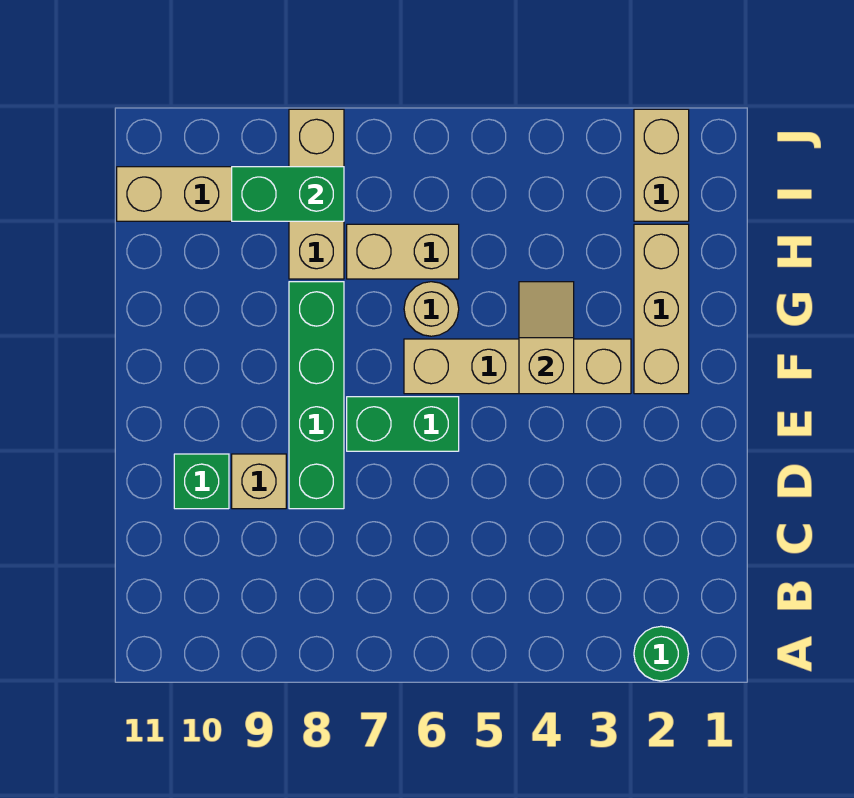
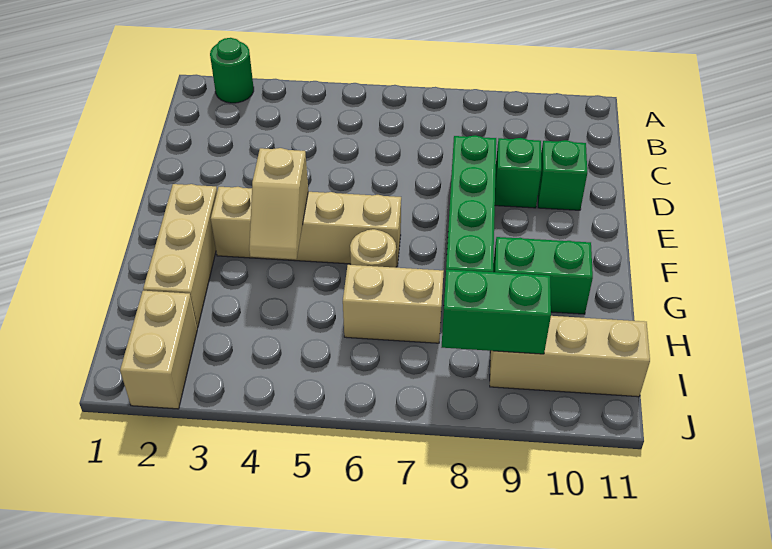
tan 1x1 brick [232,454,286,509] -> green 1x1 brick [495,138,541,208]
green 1x2 brick [347,397,459,451] -> green 1x2 brick moved to [493,237,593,314]
tan 1x3 brick [289,109,344,279] -> none

